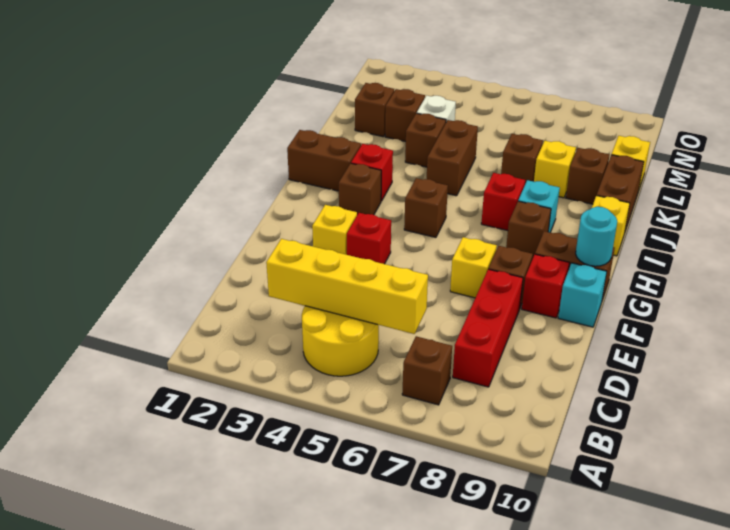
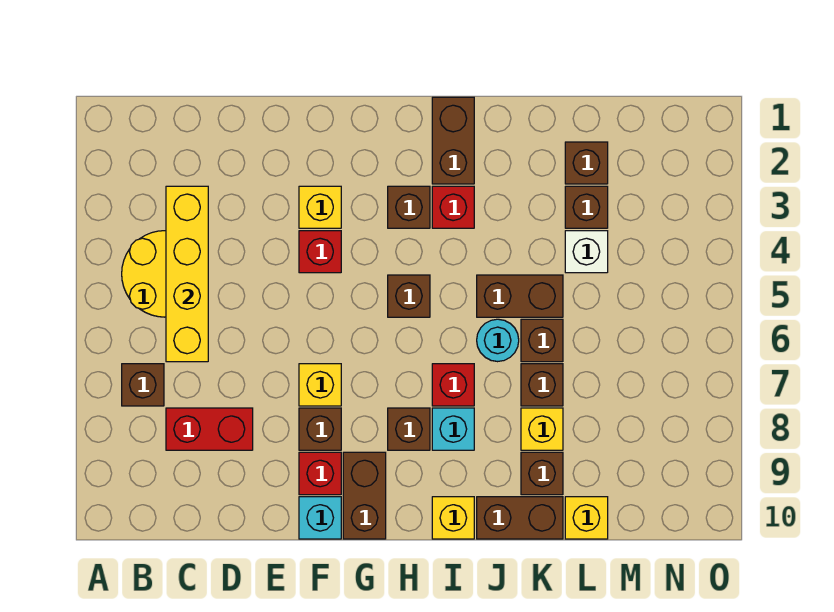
red 1x3 brick [453,269,523,387] -> red 1x2 brick [166,408,253,450]
cyan 1x1 round brick [576,207,617,266] -> cyan 1x1 round brick moved to [477,319,519,362]
brown 1x1 brick [405,113,446,167] -> brown 1x1 brick moved to [521,319,563,362]

